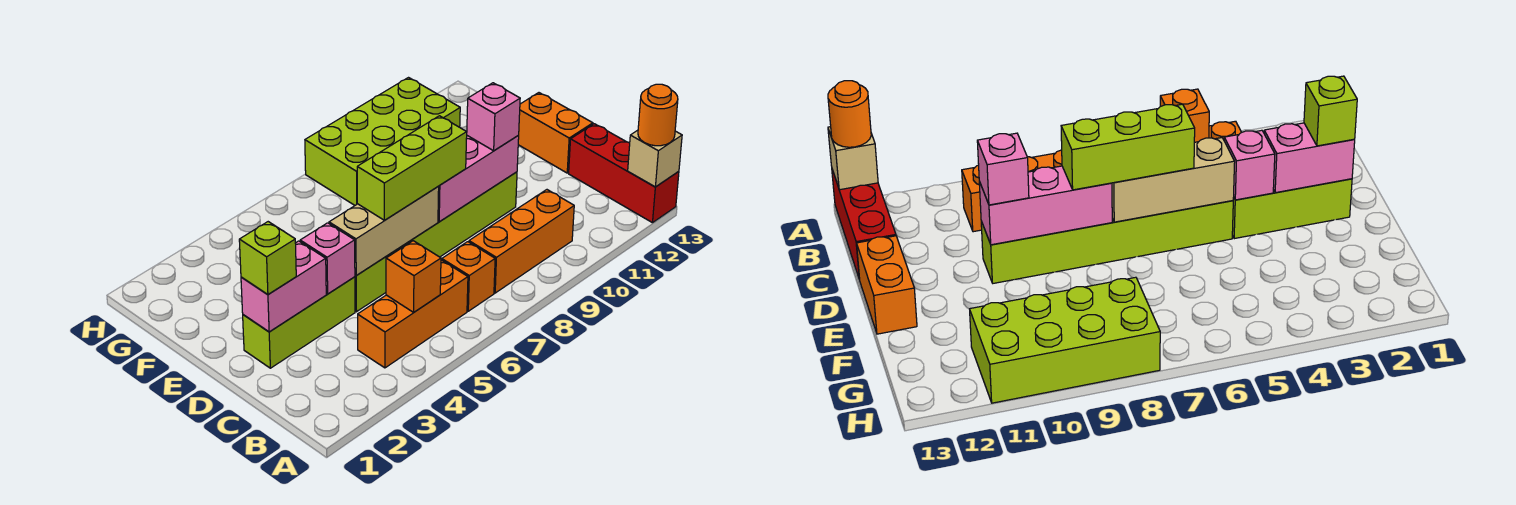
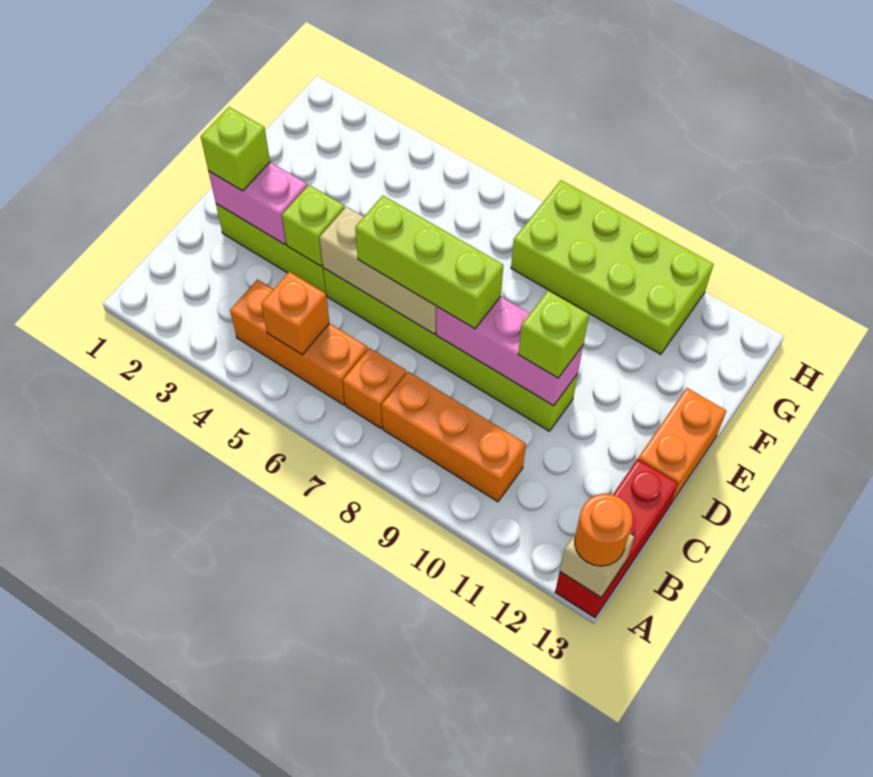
pink 1x1 brick [300,223,355,294] -> lime 1x1 brick [282,185,345,266]
pink 1x1 brick [467,83,520,151] -> lime 1x1 brick [518,291,589,378]

